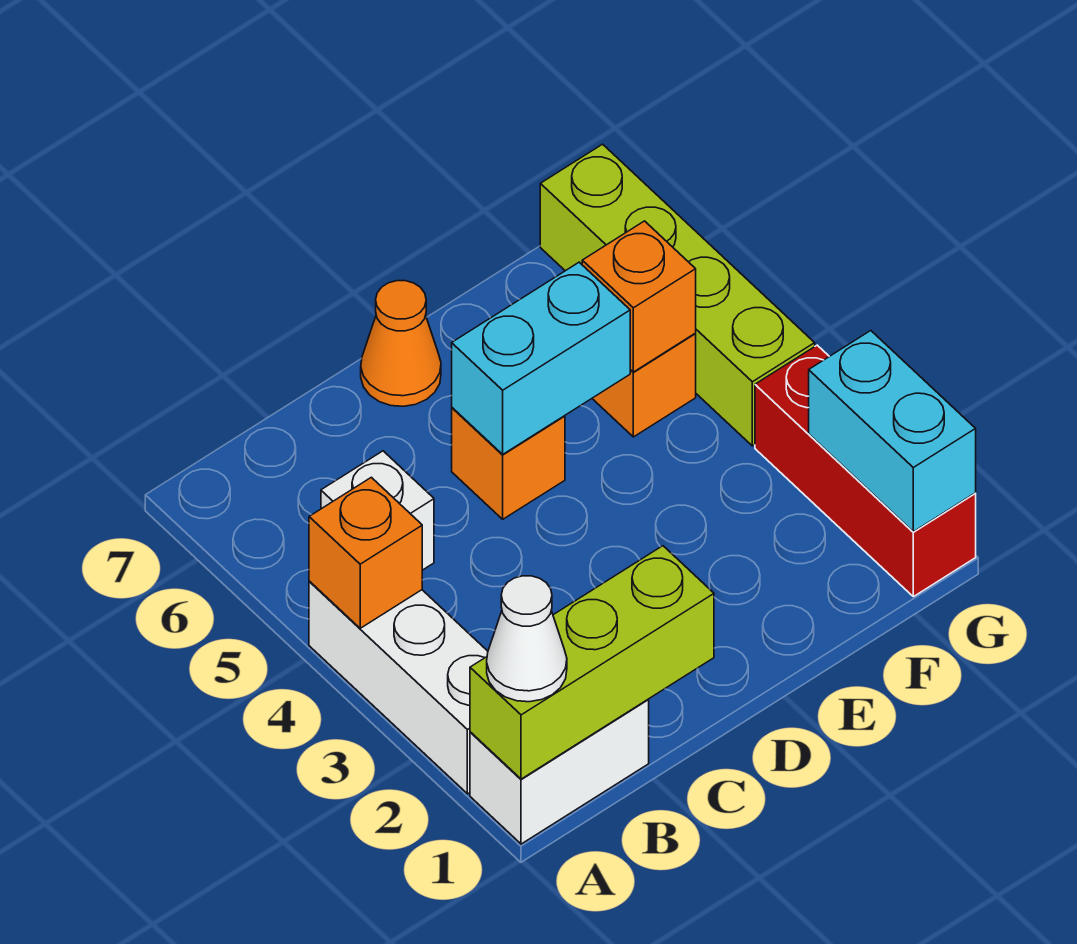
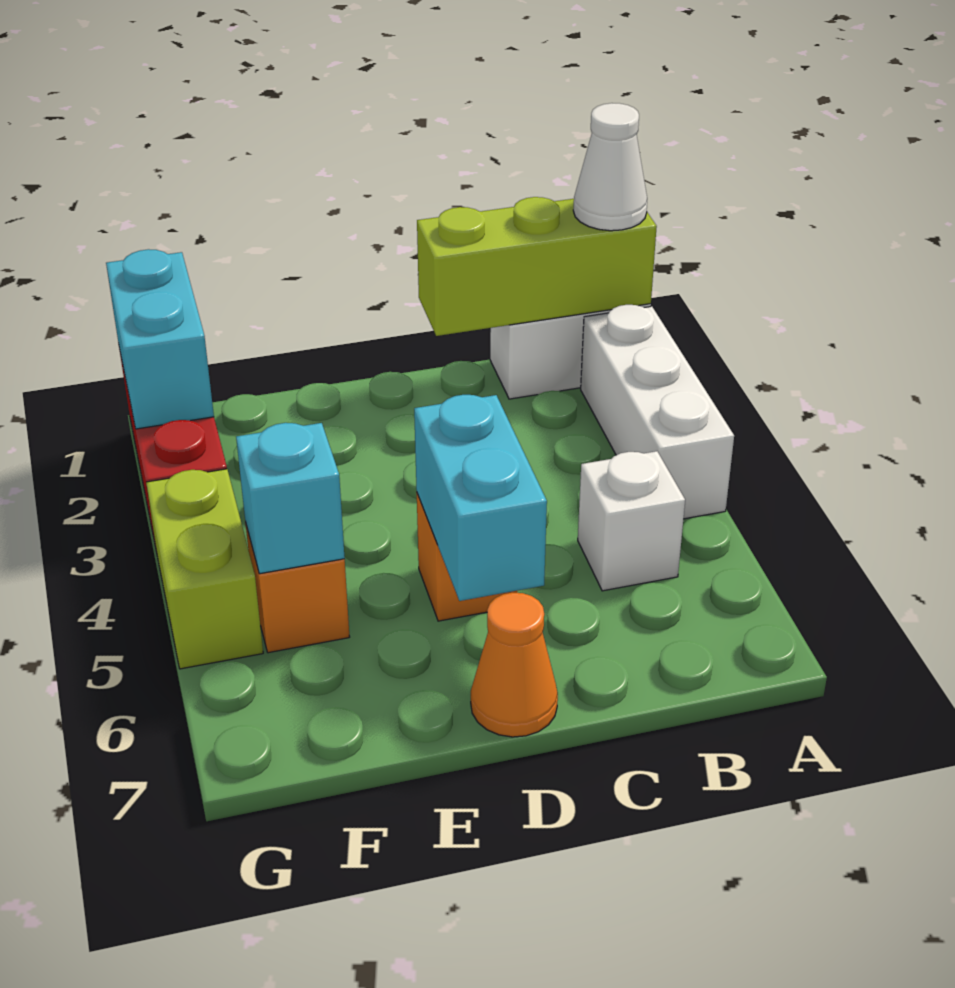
orange 1x1 brick [309,477,422,628] -> none
cyan 1x2 brick [452,262,630,454] -> cyan 1x2 brick turned to [414,395,547,601]
orange 1x1 brick [582,221,696,372] -> cyan 1x1 brick [236,423,345,574]
lime 1x4 brick [540,144,815,446] -> lime 1x2 brick [146,469,263,669]

